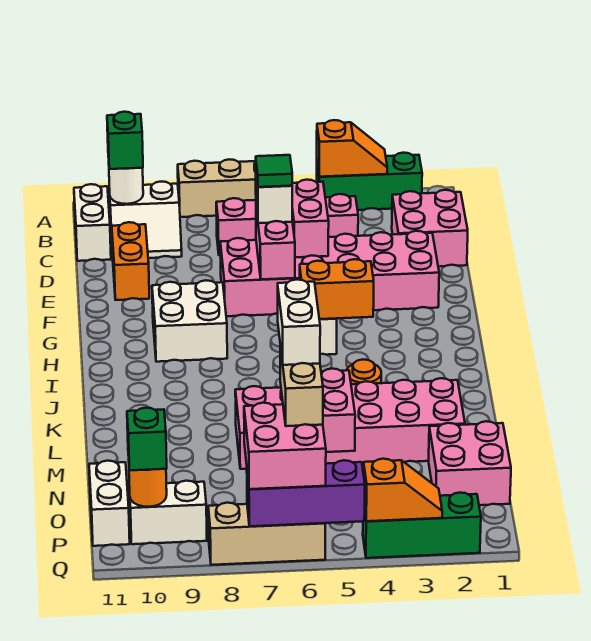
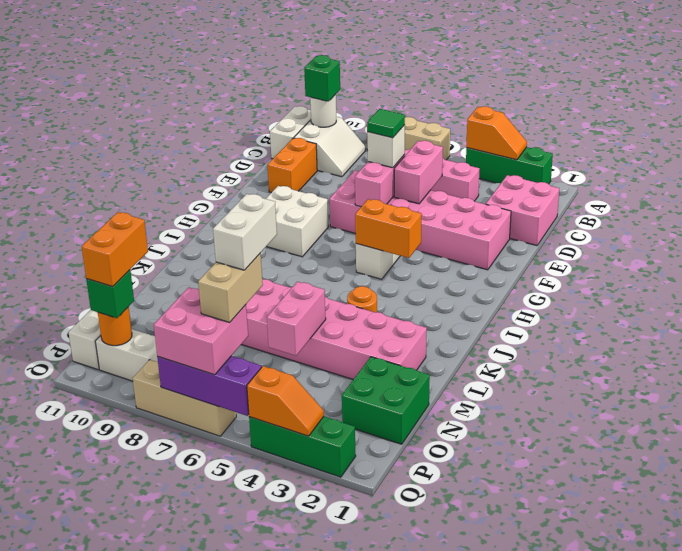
white 2x2 slope [109,182,182,258] -> white 2x2 slope turned to [294,117,365,177]
pink 2x2 brick [429,421,511,505] -> green 2x2 brick [342,357,430,444]
none -> orange 1x2 brick [82,212,148,287]

